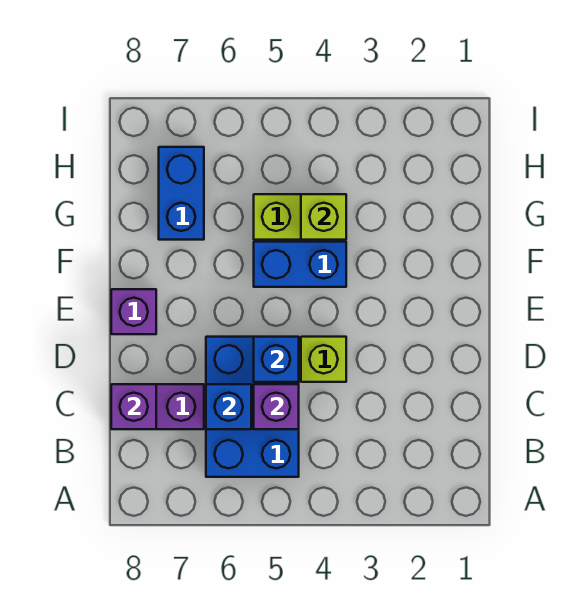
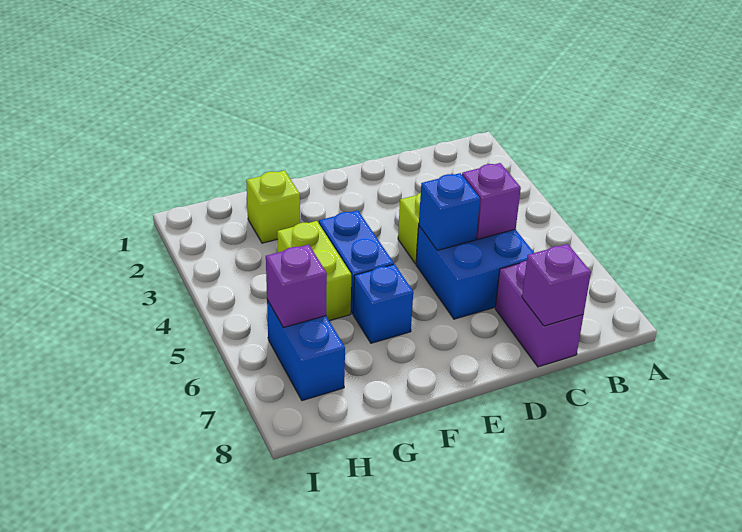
blue 2x3 brick [206,337,299,477] -> blue 2x2 brick [416,226,534,319]
blue 1x1 brick [206,384,251,429] -> blue 1x1 brick moved to [353,264,413,343]
purple 1x1 brick [111,289,156,334] -> purple 1x1 brick moved to [266,245,327,327]
lime 1x1 brick [301,194,346,240] -> lime 1x1 brick moved to [246,170,300,243]
blue 1x2 brick [159,147,204,240] -> blue 1x2 brick turned to [267,300,345,401]

